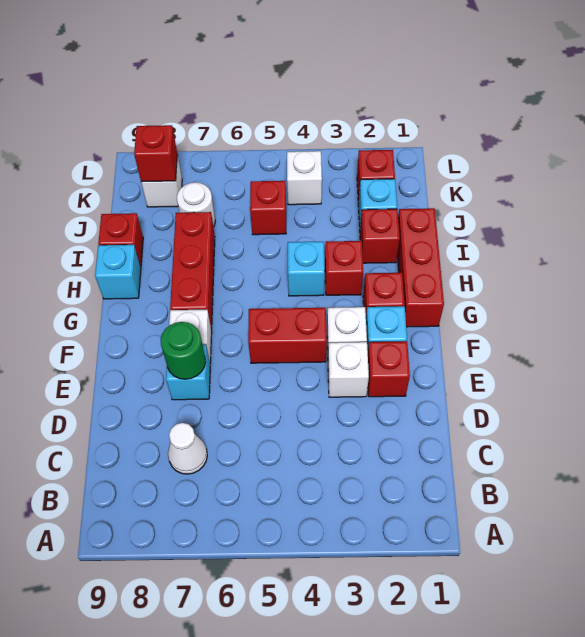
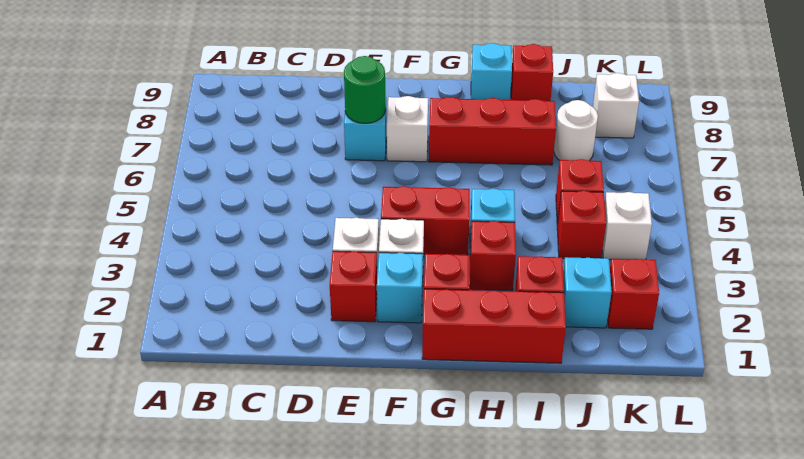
white 1x1 cone [168,423,207,474] -> none
red 1x2 brick [248,308,327,363] -> red 1x2 brick turned to [381,186,470,255]
red 1x1 brick [134,125,177,182] -> red 1x1 brick moved to [557,191,606,258]

